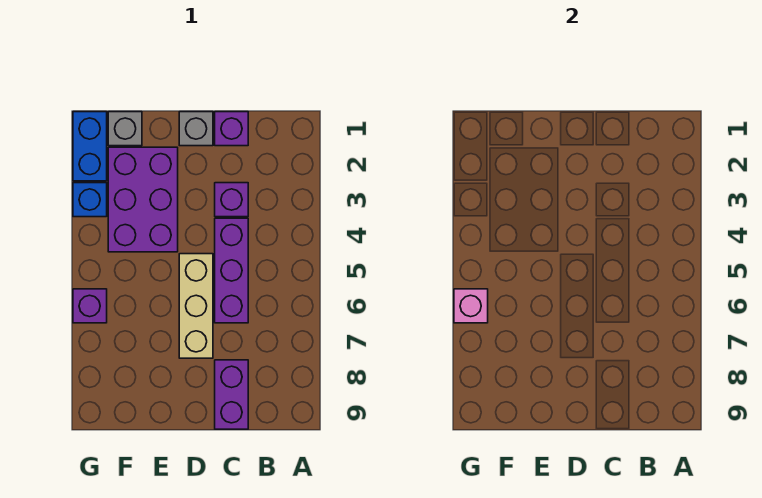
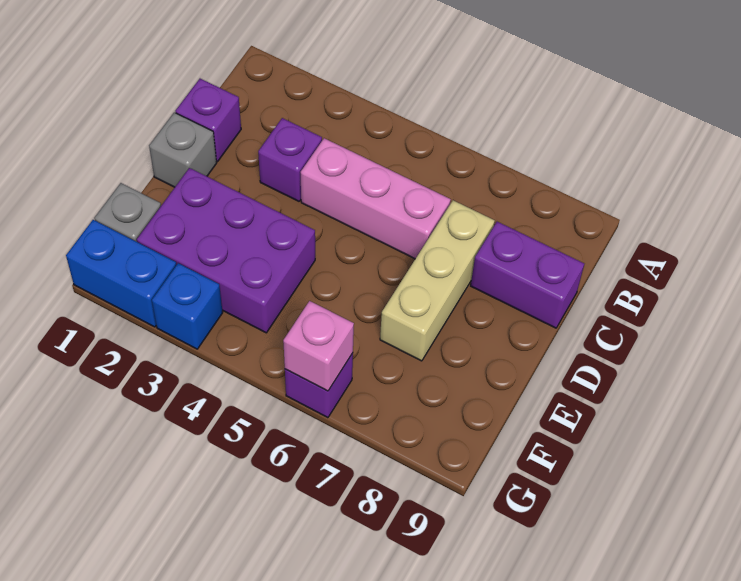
purple 1x3 brick [215,218,248,323] -> pink 1x3 brick [301,138,451,259]
tan 1x3 brick [179,254,213,358] -> tan 1x3 brick turned to [380,200,495,361]

